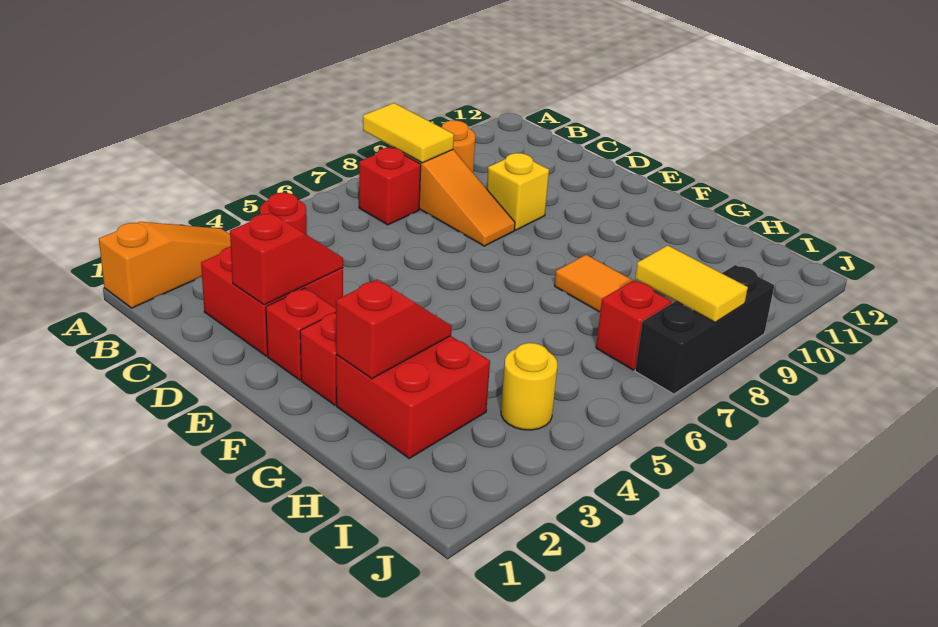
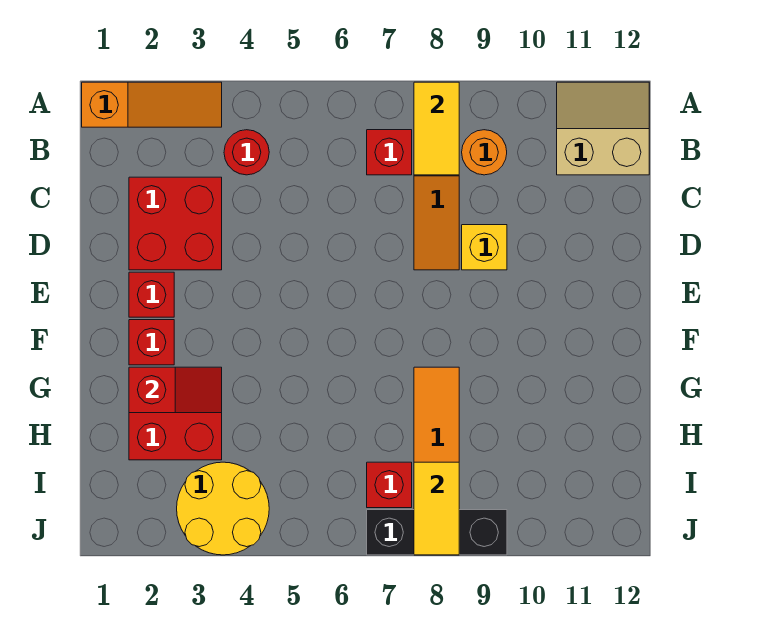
none -> tan 2x2 slope [557,82,649,175]
red 1x2 slope [230,213,343,305] -> none
yellow 1x1 round brick [501,343,557,430] -> yellow 2x2 round brick [177,462,269,555]

